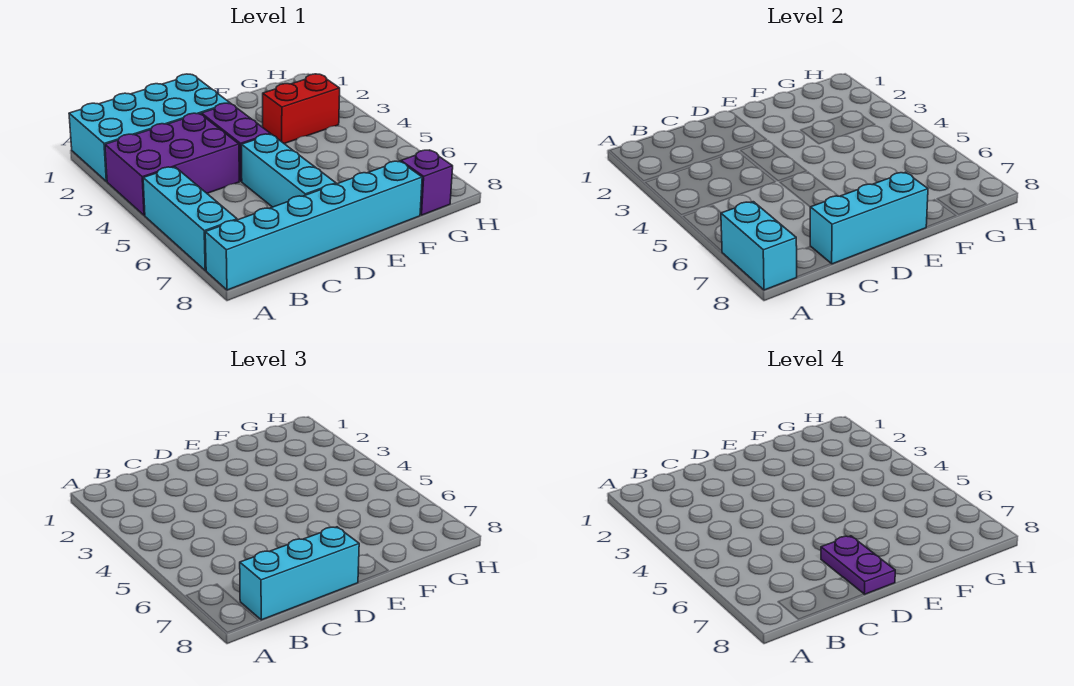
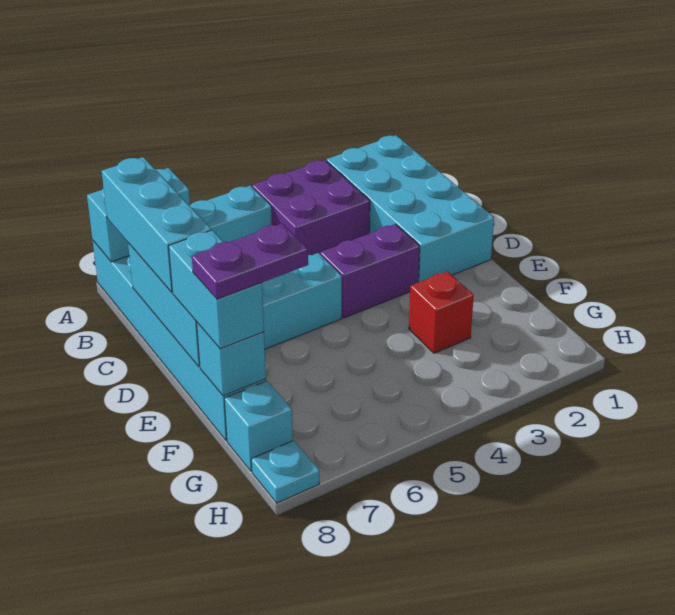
purple 2x3 brick [105,113,239,215] -> purple 2x2 brick [252,160,370,255]
purple 1x2 plate [821,536,895,594] -> purple 1x2 plate moved to [192,223,308,299]
none -> cyan 1x2 brick [169,230,264,349]
red 1x2 brick [263,74,340,144] -> red 1x1 brick [409,271,474,353]
none -> cyan 1x1 brick [197,323,266,396]
purple 1x1 brick [401,150,453,215] -> cyan 1x1 brick [224,381,293,471]
none -> cyan 1x1 plate [251,441,319,503]

